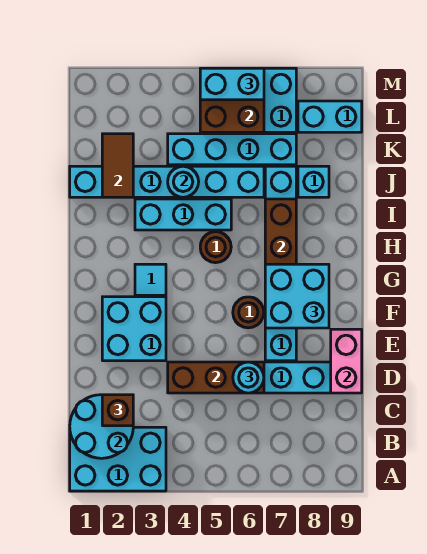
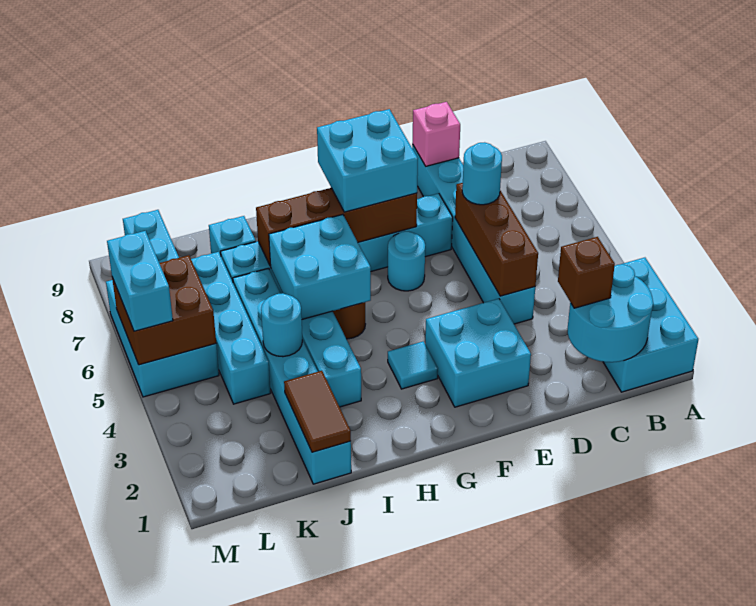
pink 1x2 brick [331,329,362,393] -> pink 1x1 brick [412,102,460,166]
brown 1x1 round brick [233,297,264,328] -> cyan 1x1 round brick [388,231,425,291]
none -> cyan 2x2 brick [269,214,371,319]
brown 1x2 tile [102,134,133,197] -> brown 1x2 tile turned to [284,371,351,452]

